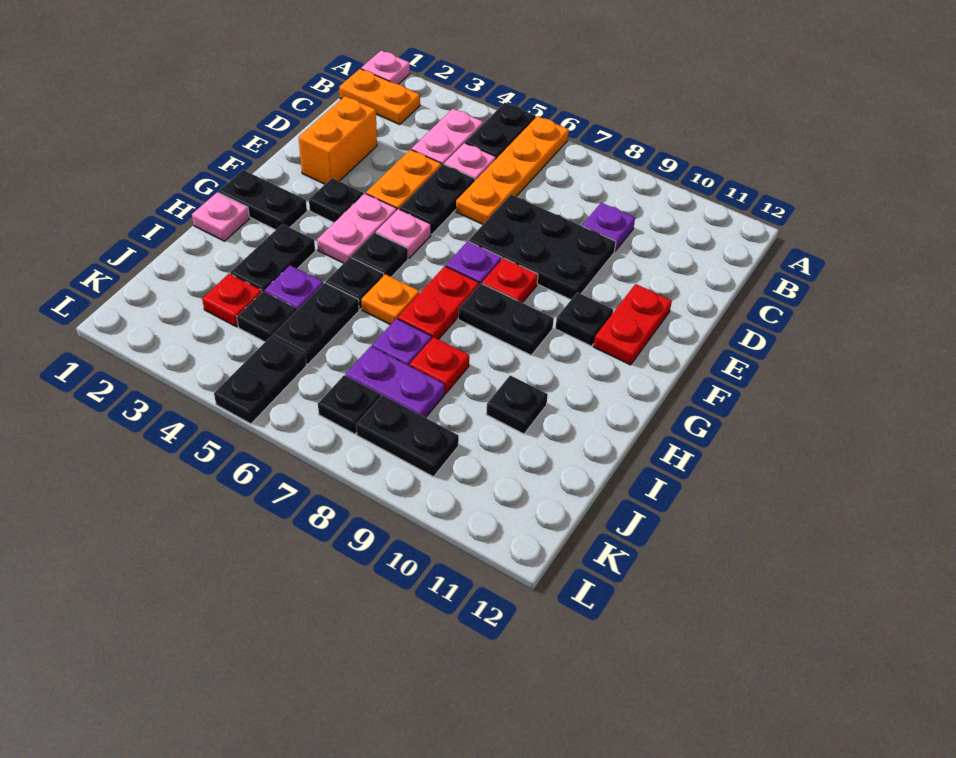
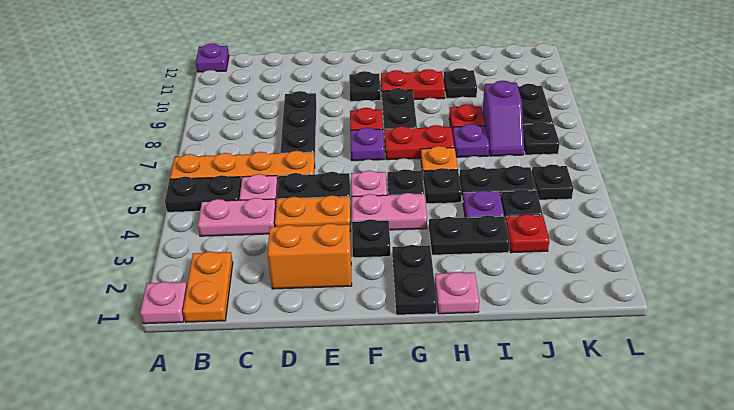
purple 1x1 plate [582,203,635,251] -> purple 1x1 plate moved to [196,44,229,72]
black 2x3 plate [469,195,616,300] -> black 1x3 plate [280,91,316,159]
red 1x2 plate [594,284,672,365] -> red 1x2 plate moved to [381,69,445,100]
purple 1x2 plate [345,346,445,418] -> purple 1x2 slope [483,81,524,156]
black 1x2 plate [214,337,306,424] -> black 1x1 plate [532,164,573,200]

